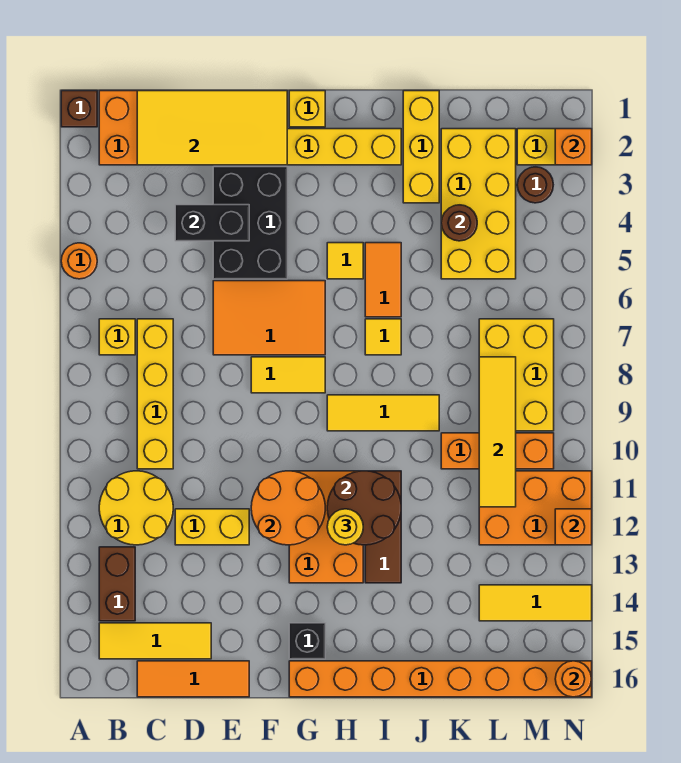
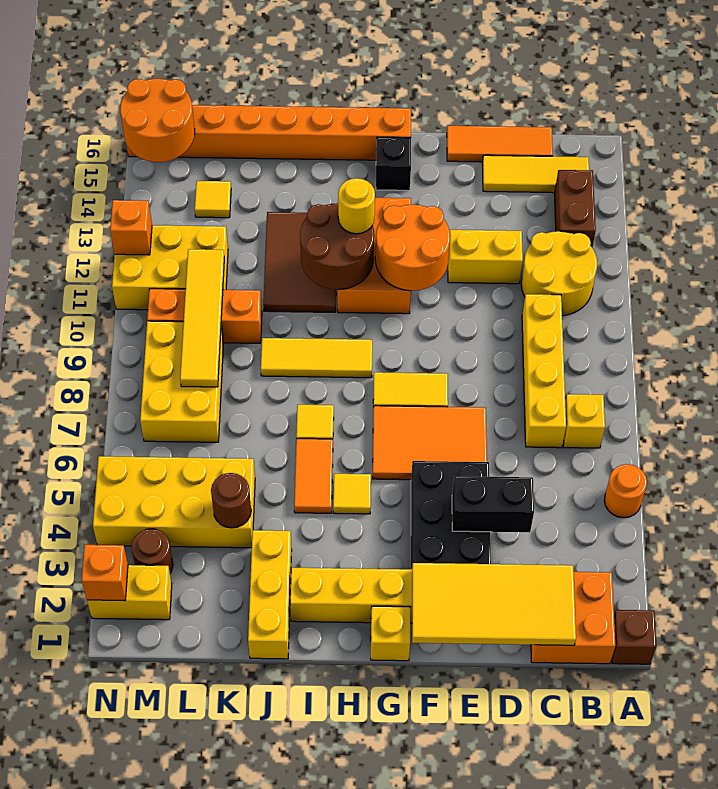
brown 1x3 tile [365,471,401,583] -> brown 2x3 tile [263,212,336,312]
yellow 2x4 brick [441,129,516,279] -> yellow 2x4 brick turned to [93,456,255,548]
orange 2x3 brick [479,471,592,545] -> yellow 2x3 brick [112,225,228,310]
yellow 1x3 tile [479,585,592,621] -> yellow 1x1 tile [195,181,231,218]
orange 1x1 round brick [555,661,592,697] -> orange 2x2 round brick [120,79,195,162]

